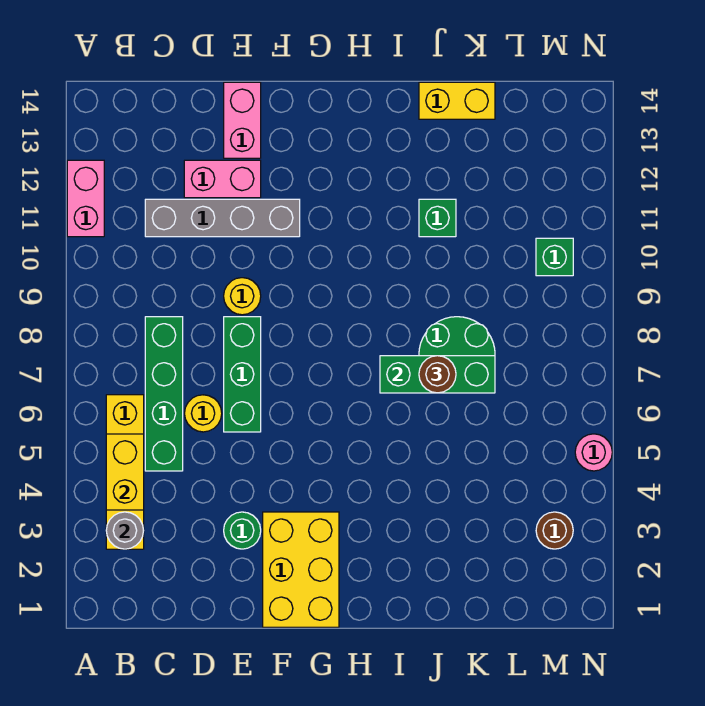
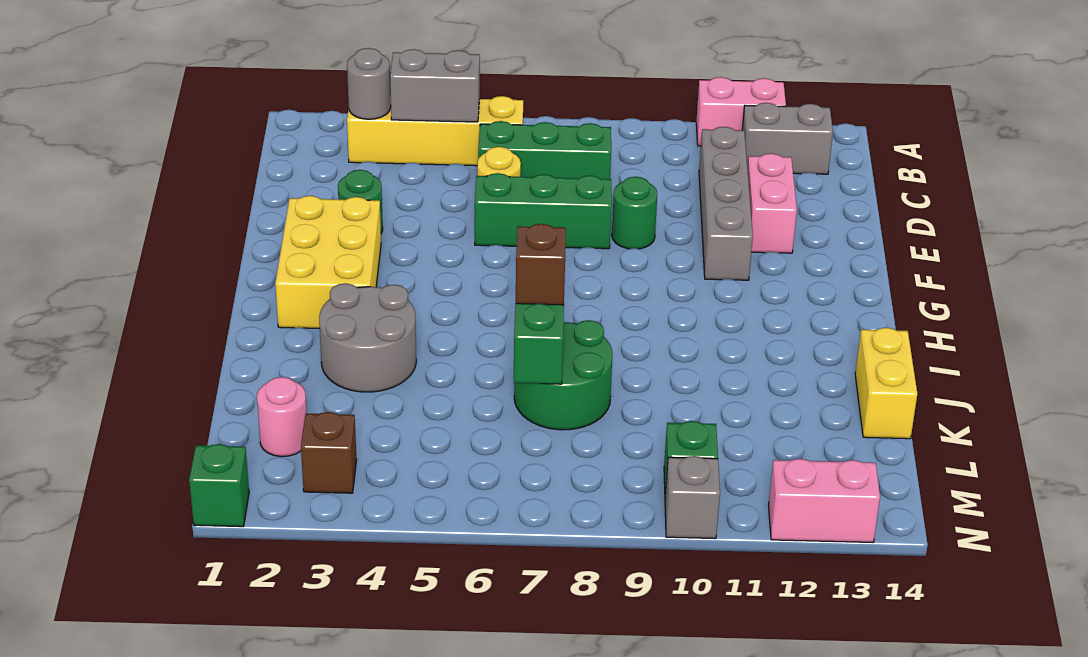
yellow 1x2 brick [106,434,144,510] -> grey 1x2 brick [390,49,480,122]
none -> grey 1x2 brick [742,103,833,174]
green 1x4 brick [145,317,183,471] -> green 1x3 brick [478,121,611,179]
yellow 1x1 round brick [224,278,261,315] -> green 1x1 round brick [612,177,657,249]
pink 1x2 brick [224,82,261,158] -> pink 1x2 brick moved to [768,459,880,542]
yellow 2x3 brick [263,512,339,627] -> yellow 2x3 brick turned to [275,196,381,328]
none -> grey 2x2 round brick [319,283,416,392]
brown 1x1 round brick [419,356,456,393] -> brown 1x1 brick [516,224,566,305]
green 1x1 brick [419,199,456,237] -> green 1x1 brick moved to [189,444,249,527]
brown 1x1 round brick [536,512,573,549] -> brown 1x1 brick [301,412,357,493]
pink 1x1 round brick [575,434,612,471] -> pink 1x1 round brick moved to [257,377,307,457]
none -> grey 1x1 brick [665,456,720,539]

